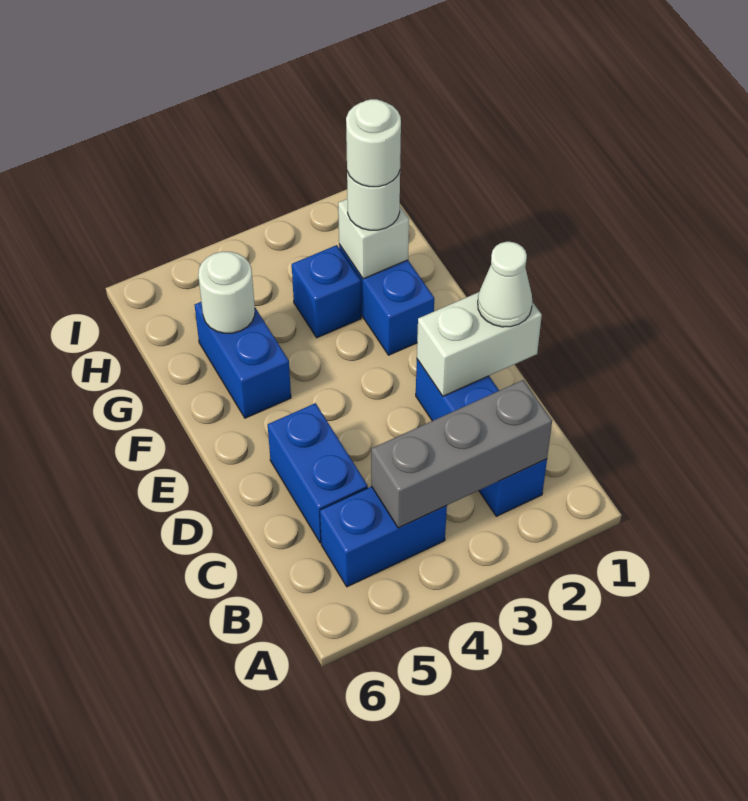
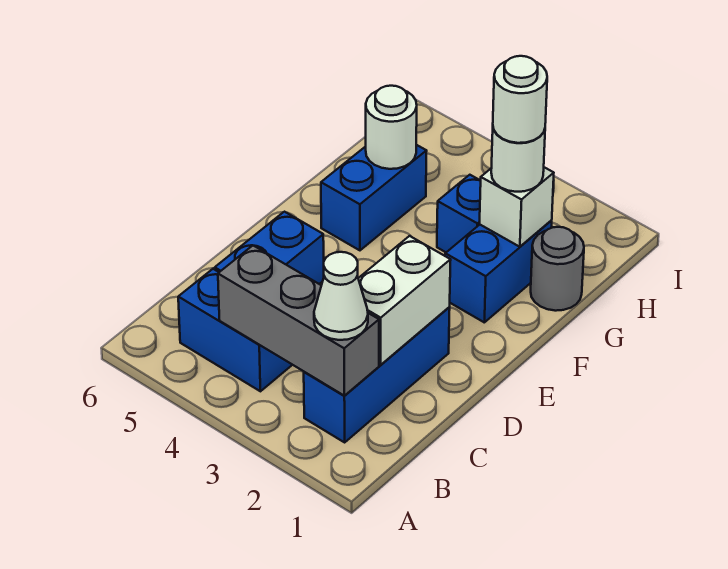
white 1x2 brick [417,292,542,396] -> white 1x2 brick turned to [358,236,451,365]
white 1x1 cone [478,242,532,327] -> white 1x1 cone moved to [314,252,368,340]
none -> grey 1x1 round brick [531,227,584,311]

